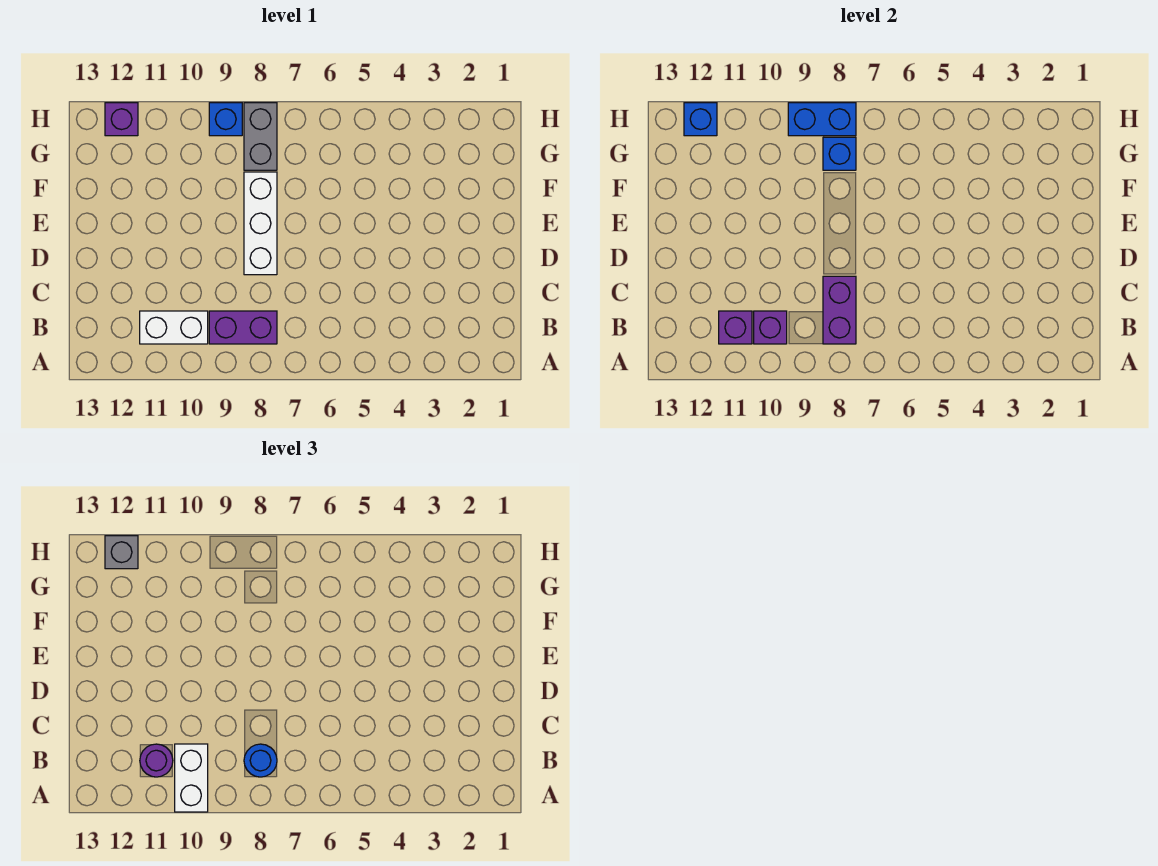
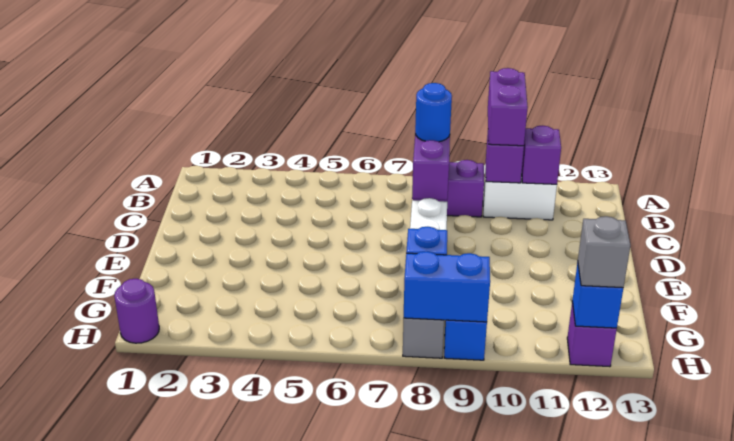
white 1x2 brick [175,744,208,812] -> purple 1x2 brick [488,68,528,146]
purple 1x1 round brick [140,744,173,777] -> purple 1x1 round brick moved to [114,279,159,343]

